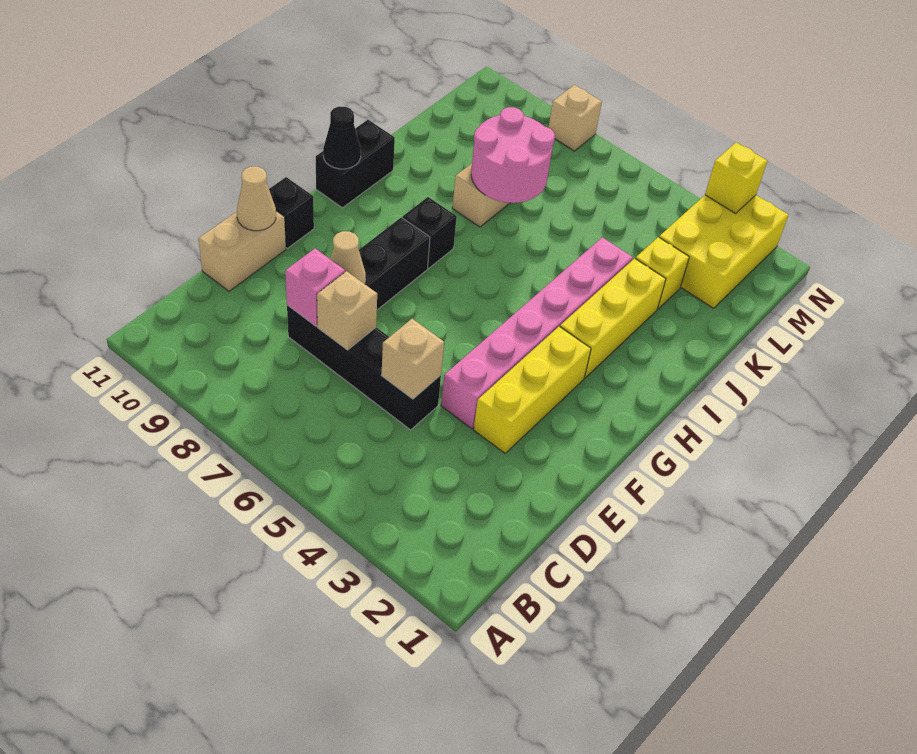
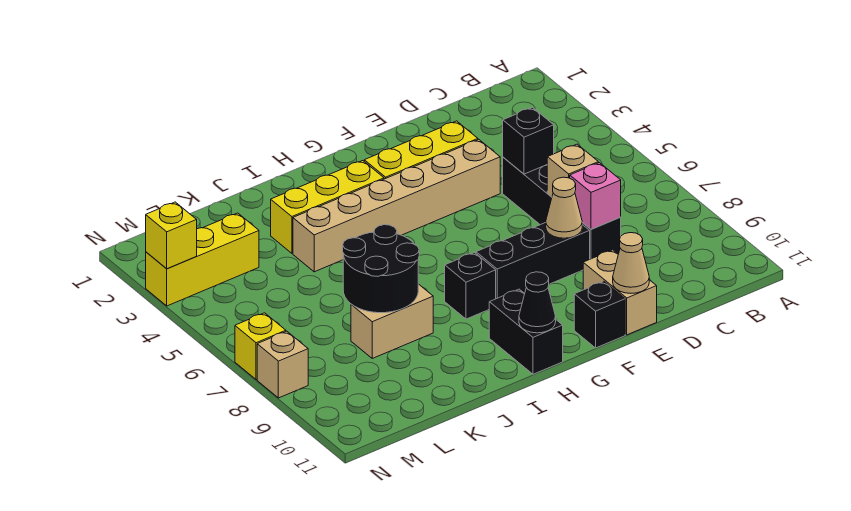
tan 1x1 brick [382,319,444,399] -> black 1x1 brick [503,108,554,174]
tan 1x2 brick [199,211,286,291] -> tan 1x2 brick turned to [583,250,657,335]
pink 1x6 brick [441,237,633,429] -> tan 1x6 brick [293,140,500,272]
black 1x2 brick [316,120,395,208] -> black 1x2 brick turned to [489,289,563,374]
pink 2x2 round brick [471,107,555,203] -> black 2x2 round brick [343,225,419,313]
yellow 1x1 brick [635,237,689,309] -> yellow 1x1 brick moved to [235,313,286,380]
yellow 2x3 brick [659,195,788,308] -> yellow 1x3 brick [146,213,259,306]

